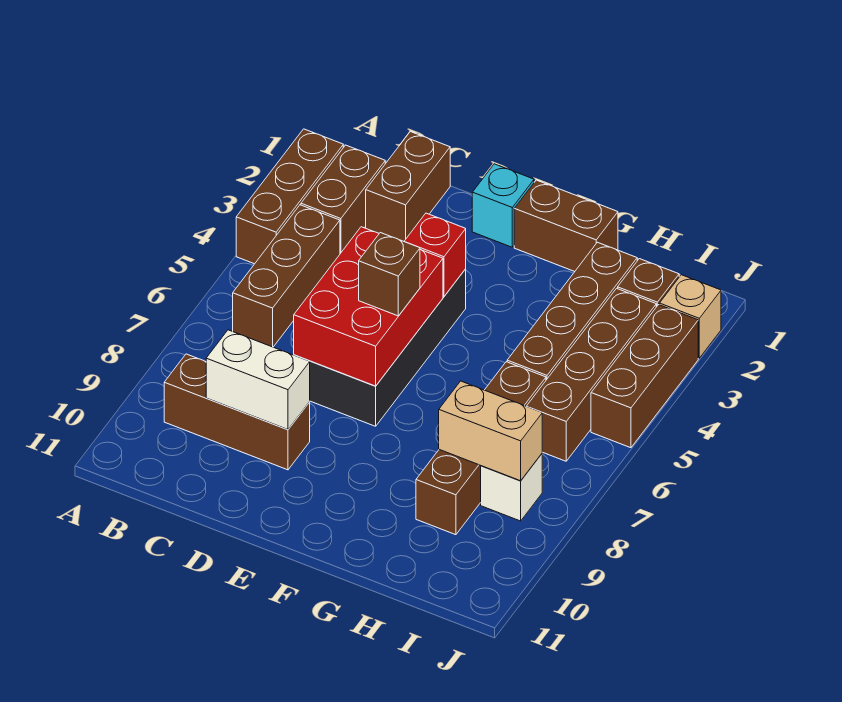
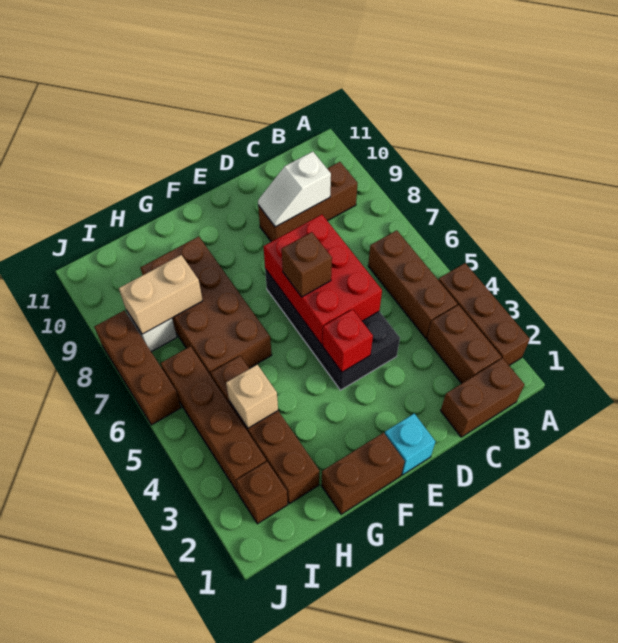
brown 1x2 brick [366,132,450,241] -> brown 1x2 brick turned to [441,358,525,437]
white 1x2 brick [206,330,310,429] -> white 1x2 slope [258,152,331,227]
brown 1x4 brick [416,362,546,535] -> brown 2x4 brick [140,237,272,376]
tan 1x1 brick [659,275,721,358] -> tan 1x1 brick moved to [226,365,278,428]
brown 1x3 brick [591,305,698,448] -> brown 1x3 brick moved to [95,311,181,425]

